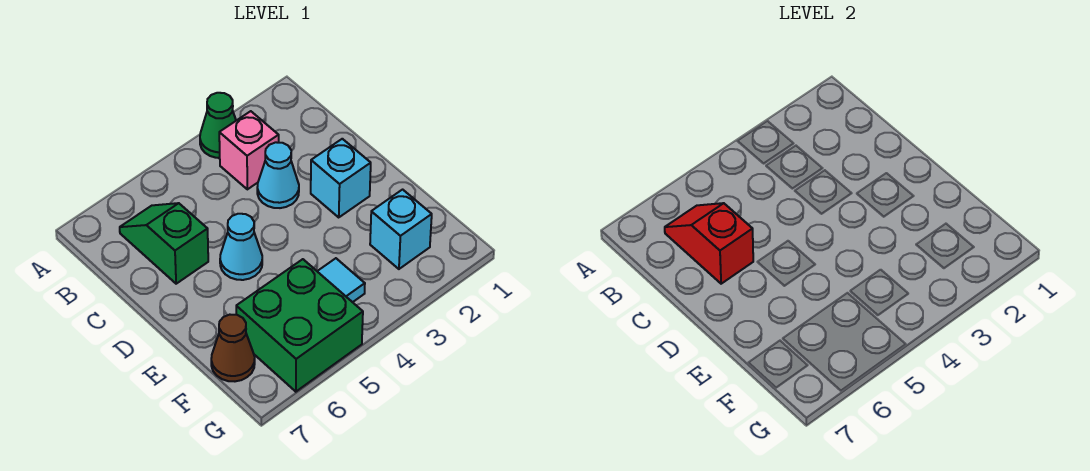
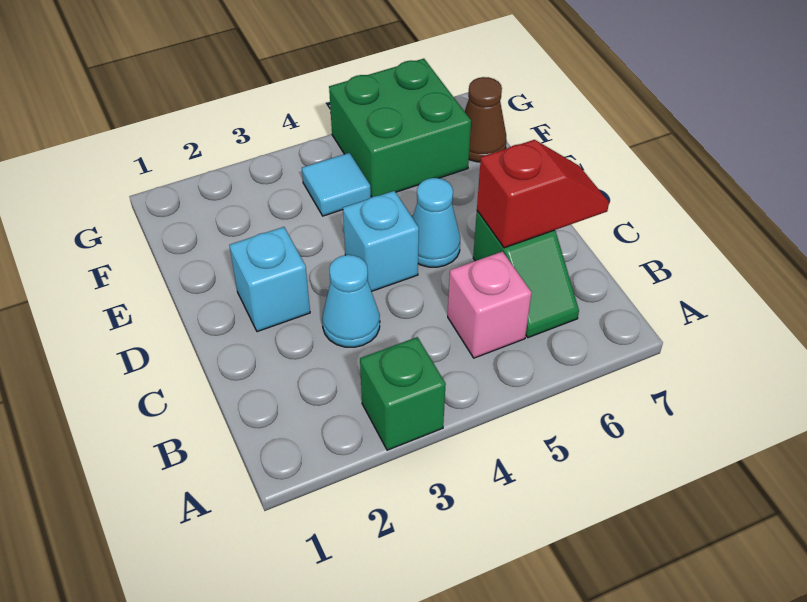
green 1x1 cone [200,93,236,158] -> green 1x1 brick [360,337,446,450]
pink 1x1 brick [219,111,279,189] -> pink 1x1 brick moved to [448,252,532,358]
red 1x2 slope [665,203,753,284] -> red 1x2 slope turned to [477,140,609,248]
cyan 1x1 brick [370,190,432,269] -> cyan 1x1 brick moved to [343,191,419,292]

